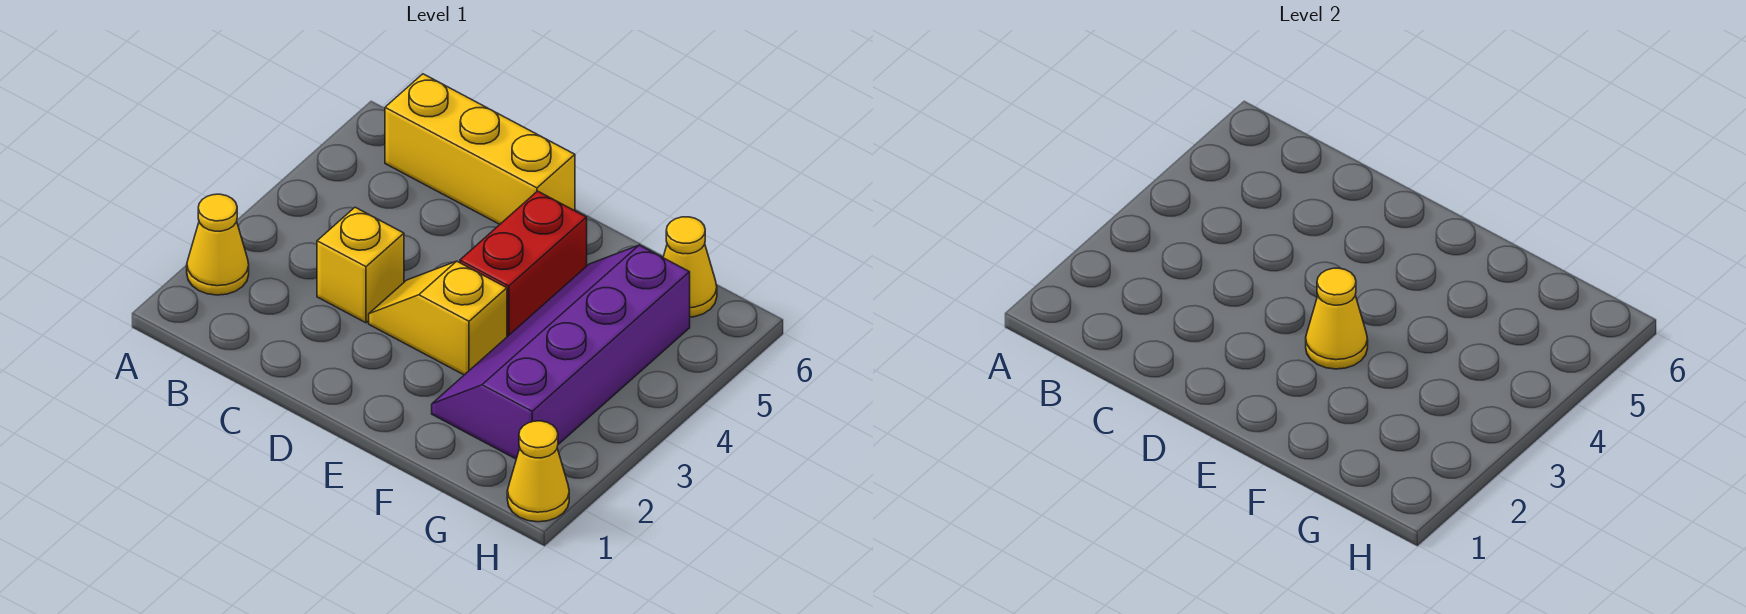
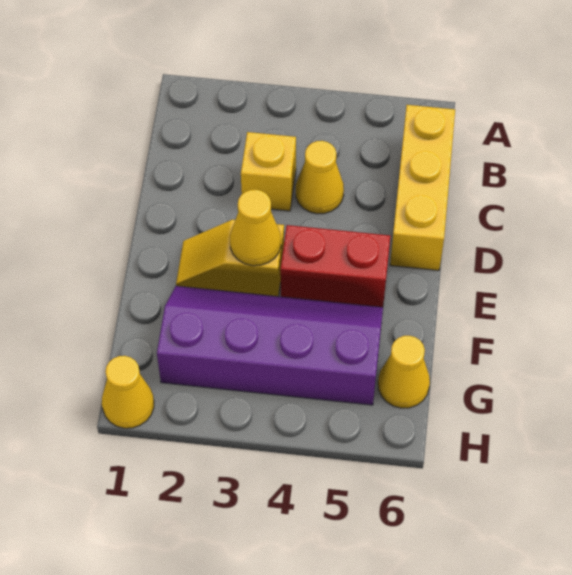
yellow 1x1 cone [187,194,249,295] -> yellow 1x1 cone moved to [296,141,344,214]
yellow 1x2 slope [369,261,507,375] -> yellow 1x2 slope turned to [176,220,284,296]

